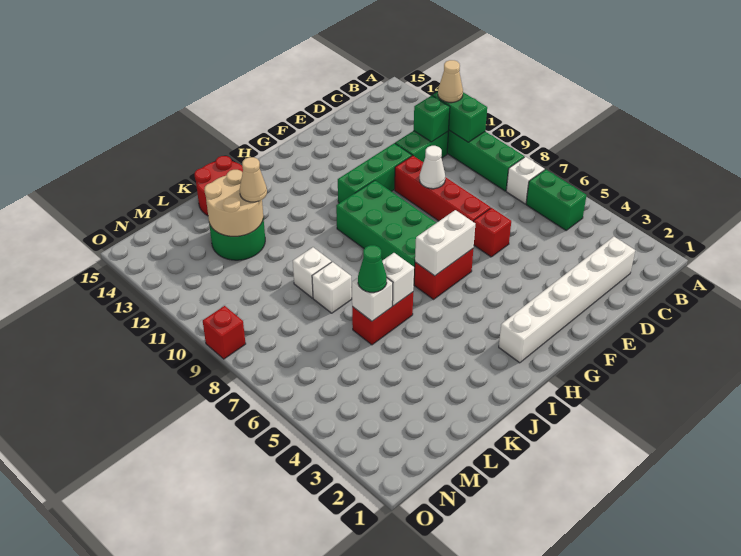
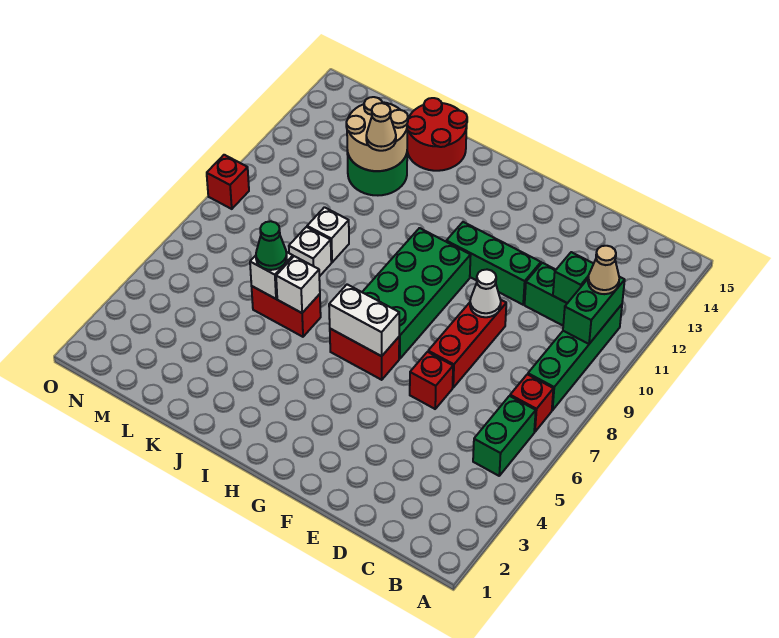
white 1x1 brick [506,157,545,204] -> red 1x1 brick [510,374,553,432]
white 1x6 brick [499,237,635,363] -> none
red 1x4 brick [395,156,491,222] -> red 1x3 brick [428,300,506,388]

